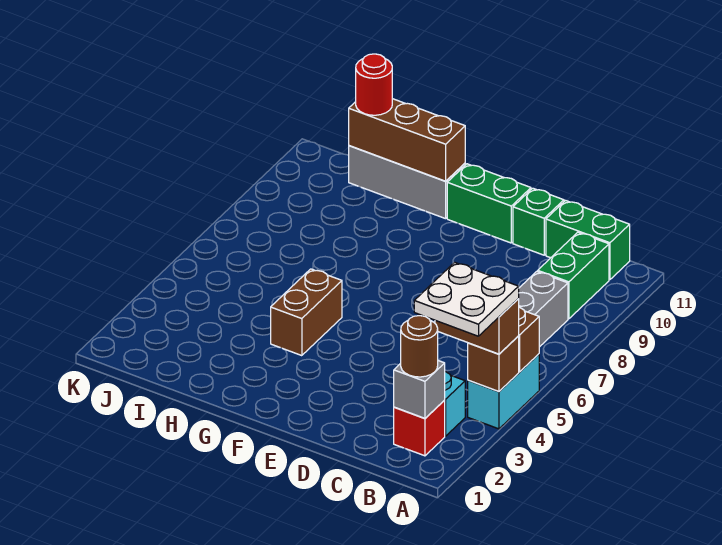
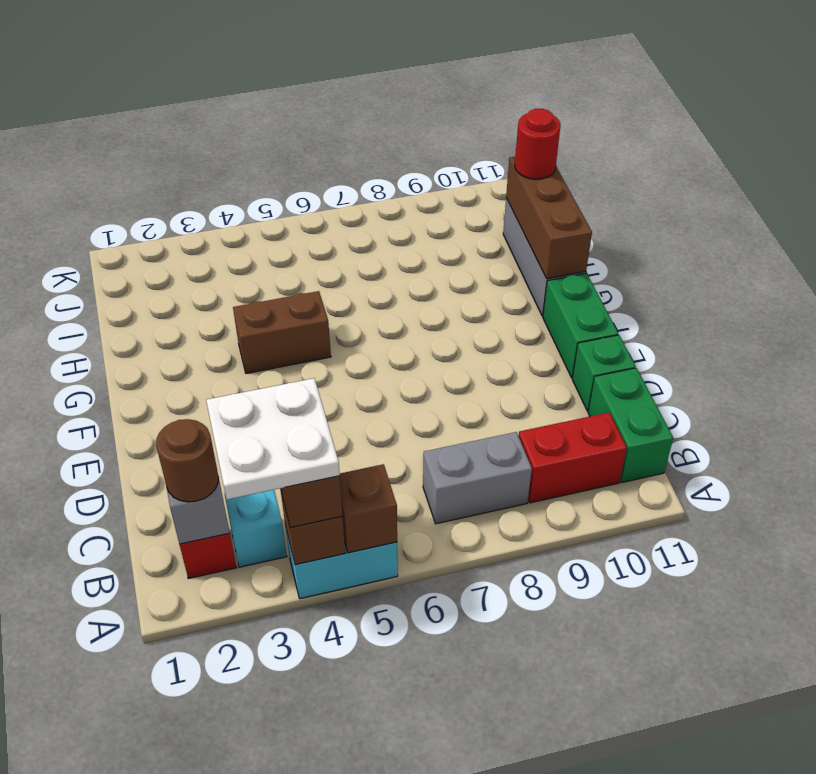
green 1x2 brick [538,232,609,319] -> red 1x2 brick [518,412,627,503]

